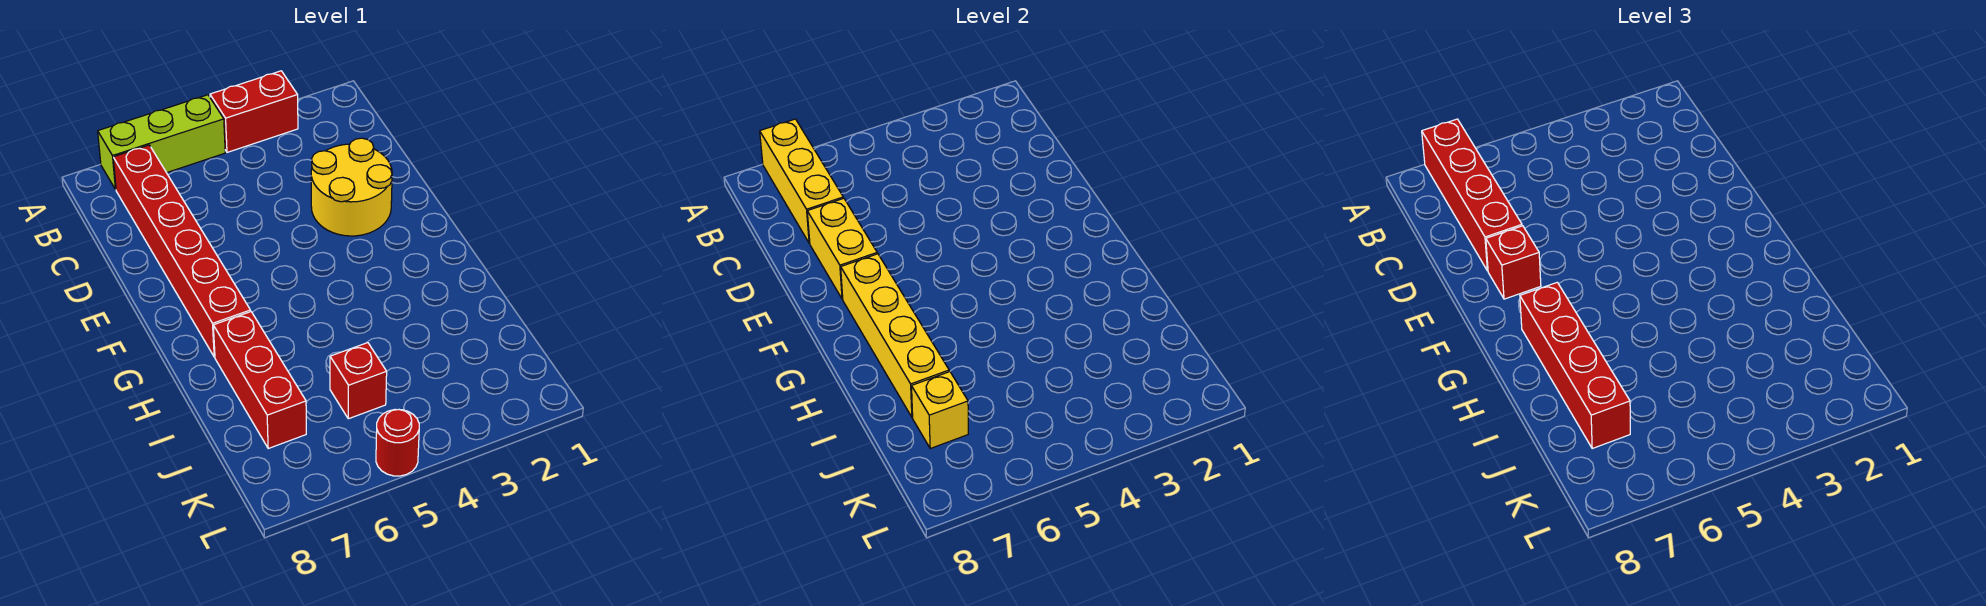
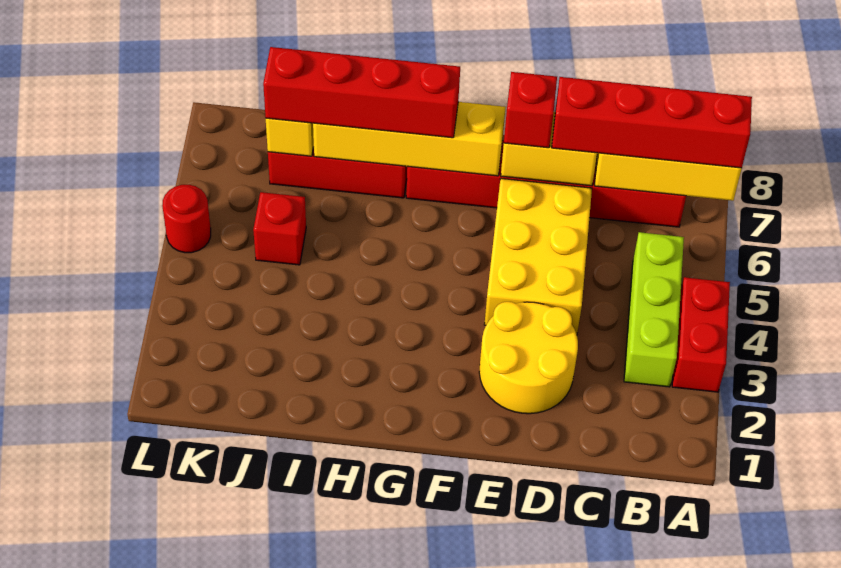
lime 1x3 brick [98,95,225,190] -> lime 1x3 brick moved to [624,232,684,387]
none -> yellow 2x3 brick [484,178,592,334]

